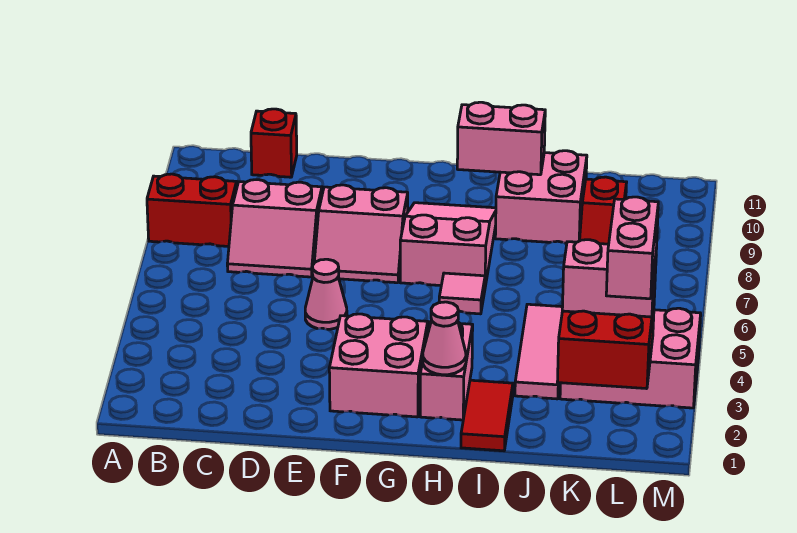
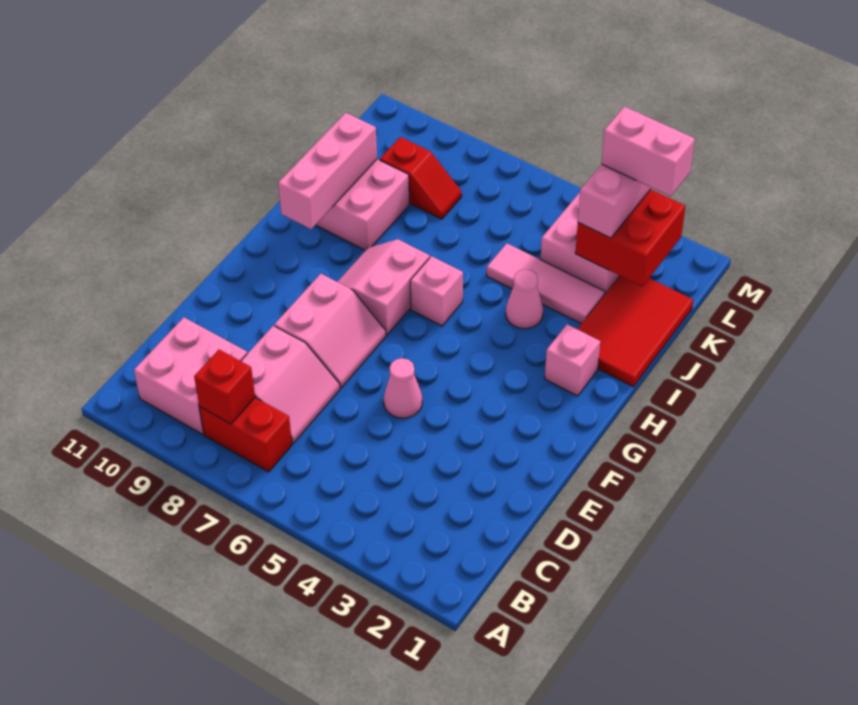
red 1x2 brick [147,174,237,246] -> red 1x2 brick turned to [199,398,292,472]
red 1x1 brick [251,109,297,177] -> red 1x1 brick moved to [194,350,255,424]
pink 2x2 brick [329,314,428,417] -> pink 2x2 brick moved to [134,317,247,434]
pink 2x3 slope [400,203,496,286] -> pink 2x2 slope [337,239,430,335]
pink 1x2 brick [420,322,473,420] -> pink 1x1 brick [545,324,600,396]
pink 1x1 cone [423,302,466,375] -> pink 1x1 cone moved to [506,270,543,329]
pink 1x1 tile [439,273,485,314] -> pink 1x1 brick [410,256,463,326]
pink 1x2 brick [457,102,545,175] -> pink 1x3 brick [278,113,377,229]
red 1x2 tile [461,380,513,451] -> red 2x3 tile [578,276,693,387]

